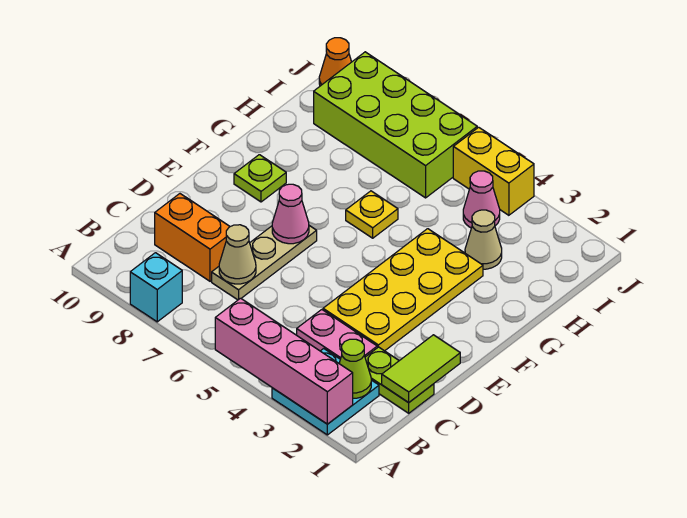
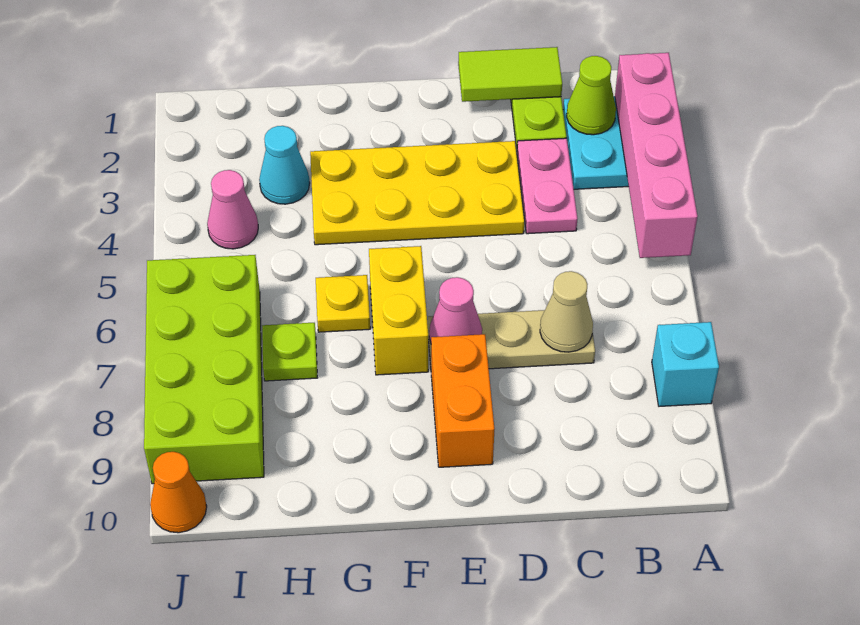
orange 1x2 brick [155,194,230,281] -> orange 1x2 brick moved to [431,334,494,467]
lime 1x1 plate [234,155,286,202] -> lime 1x1 plate moved to [262,323,317,381]
tan 1x1 cone [465,210,502,269] -> cyan 1x1 cone [259,126,310,204]
yellow 1x2 brick [453,127,534,215] -> yellow 1x2 brick moved to [369,246,428,375]

